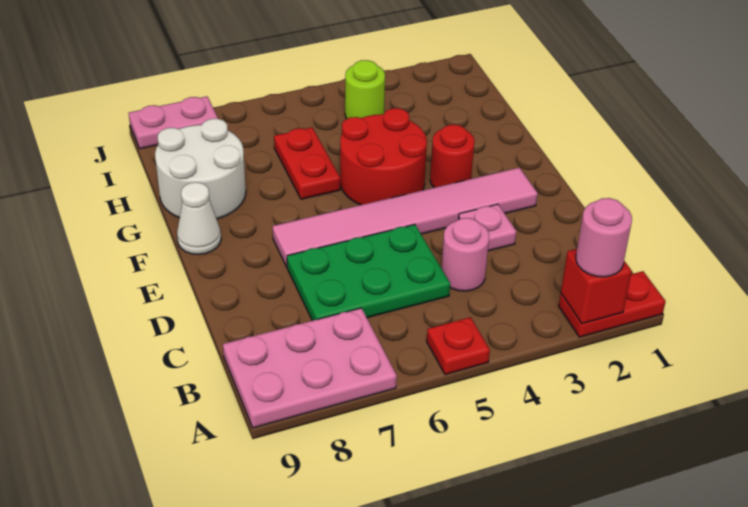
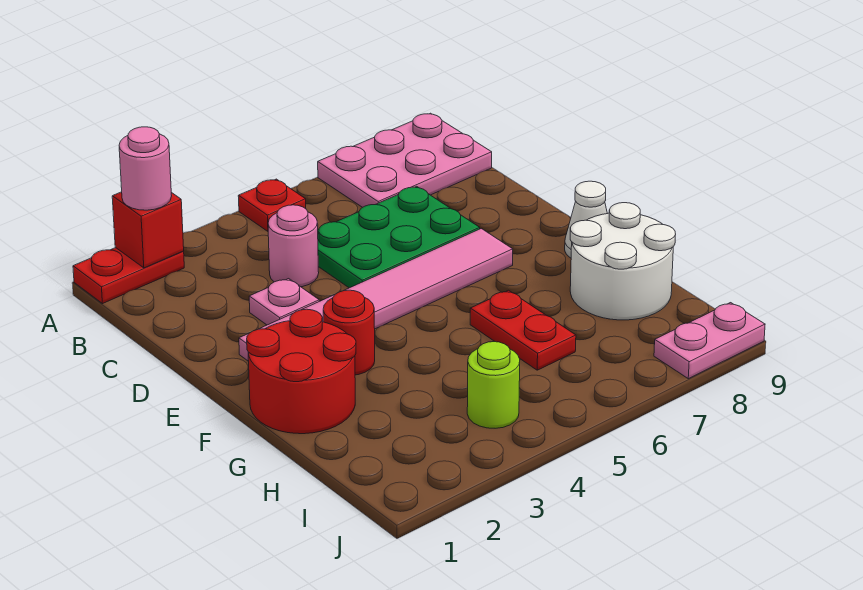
red 2x2 round brick [340,108,427,205] -> red 2x2 round brick moved to [247,309,356,434]

